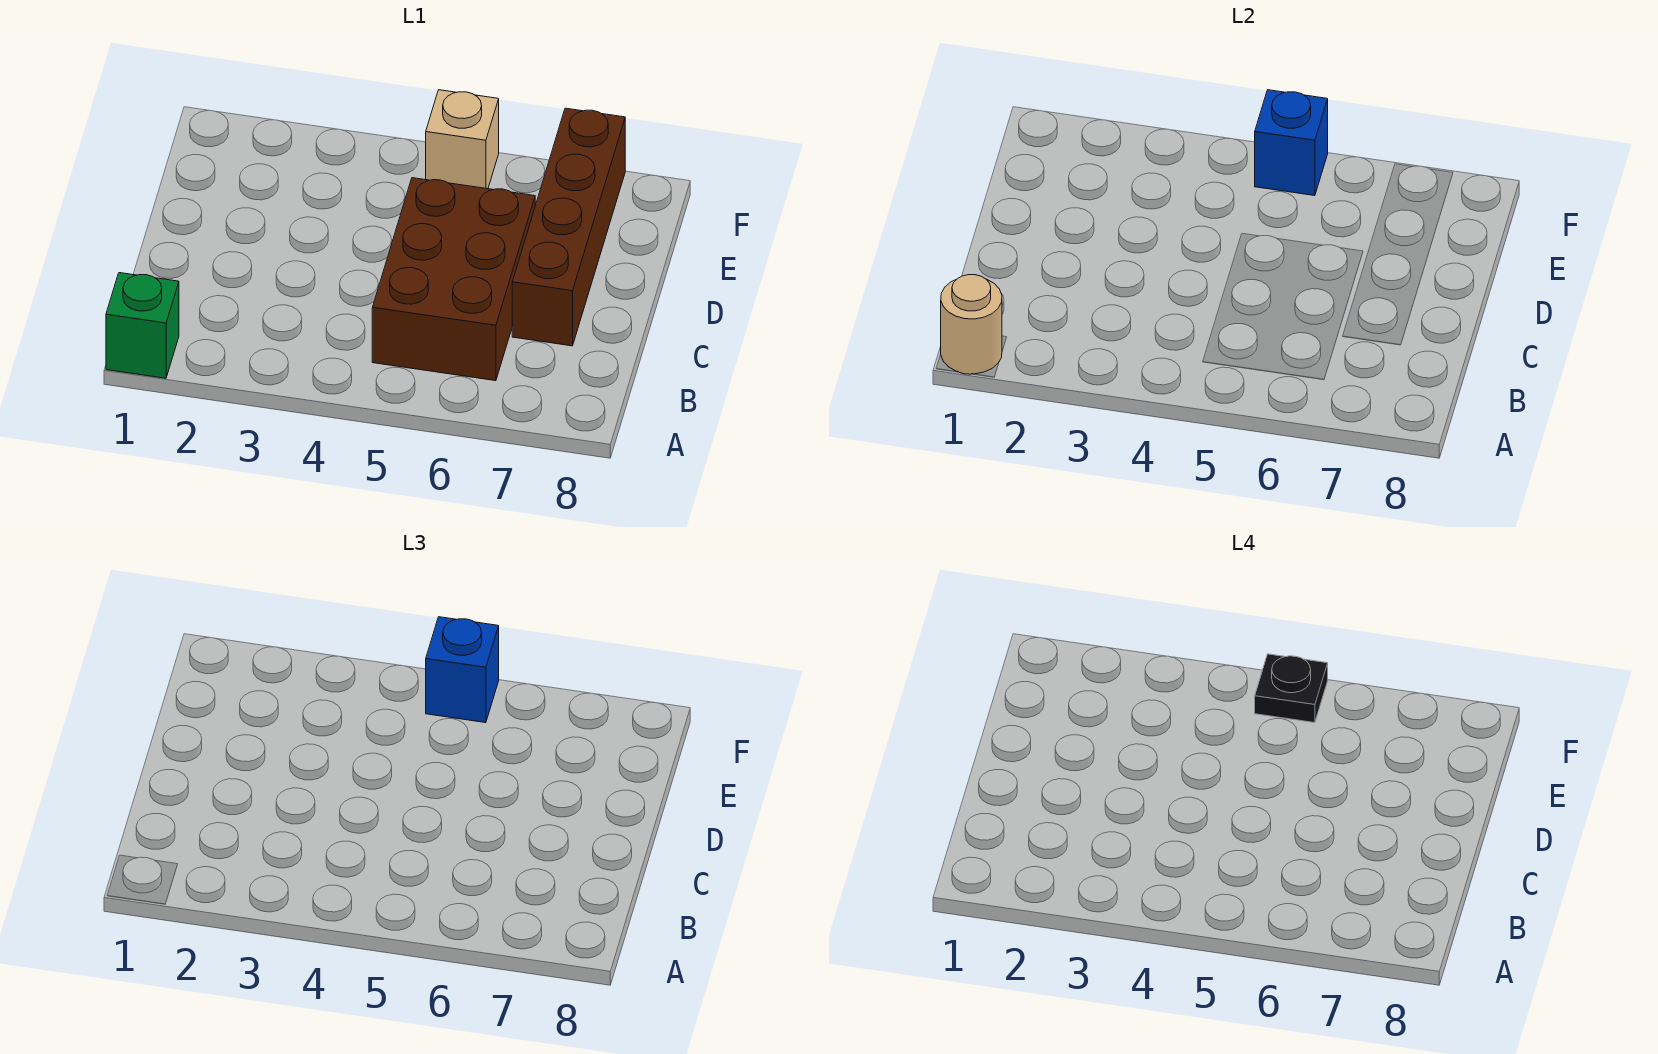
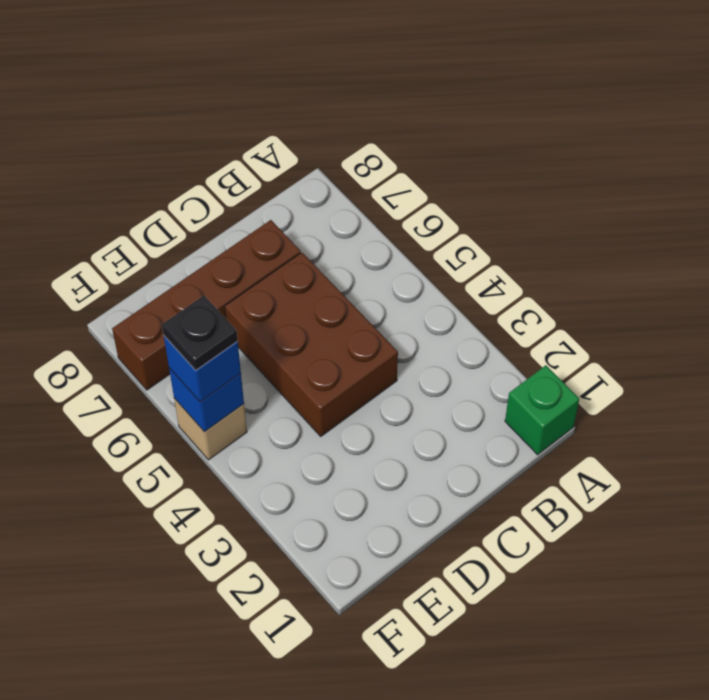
tan 1x1 round brick [941,275,1002,374] -> none
brown 2x3 brick [372,178,535,381] -> brown 2x3 brick turned to [225,253,398,436]

